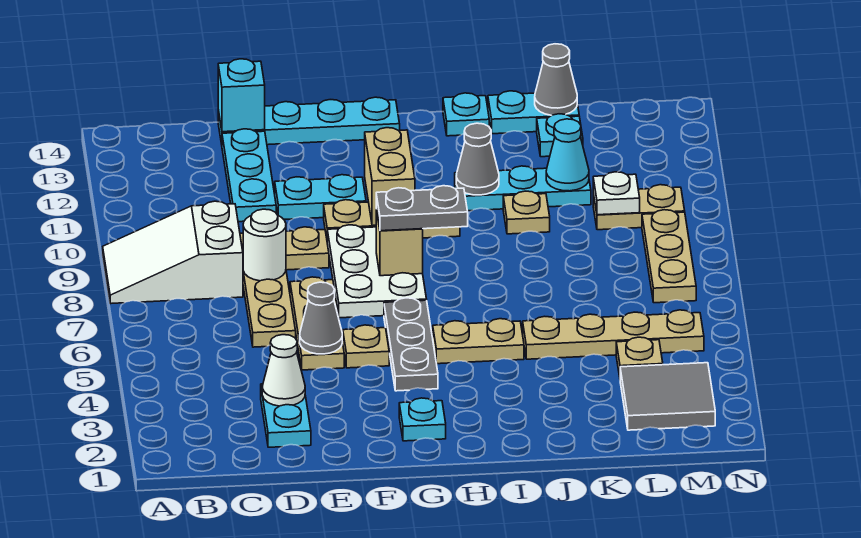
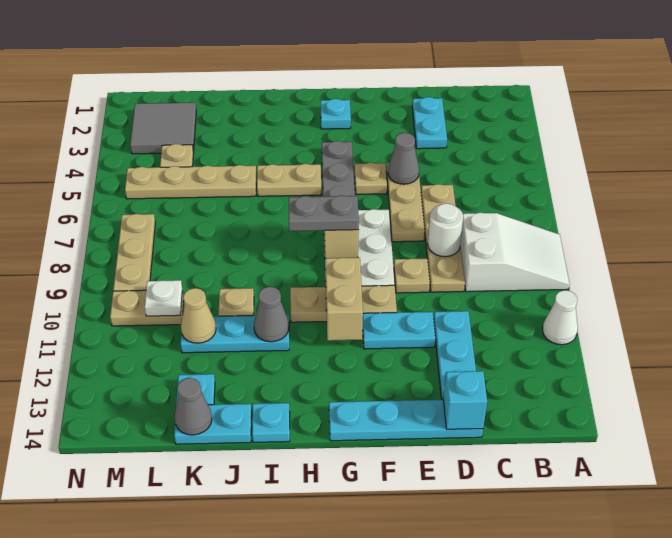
white 1x1 cone [262,335,305,406] -> white 1x1 cone moved to [543,290,578,345]
cyan 1x1 cone [546,119,589,191] -> tan 1x1 cone [181,288,216,343]

